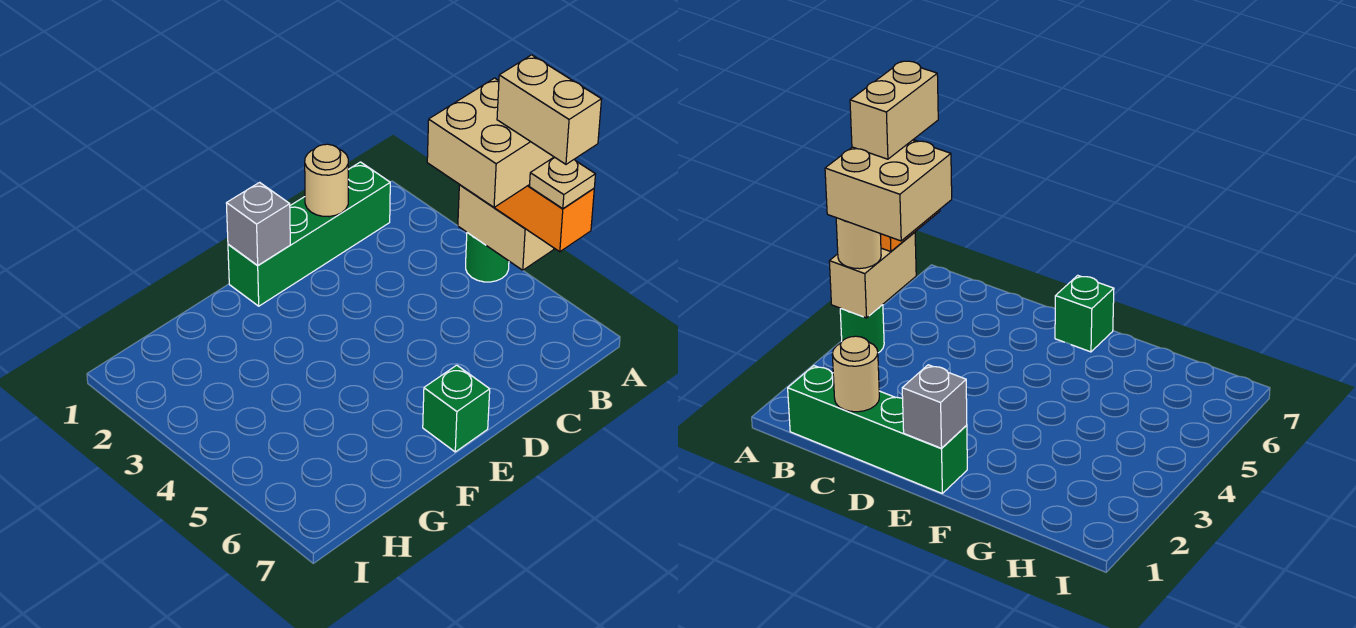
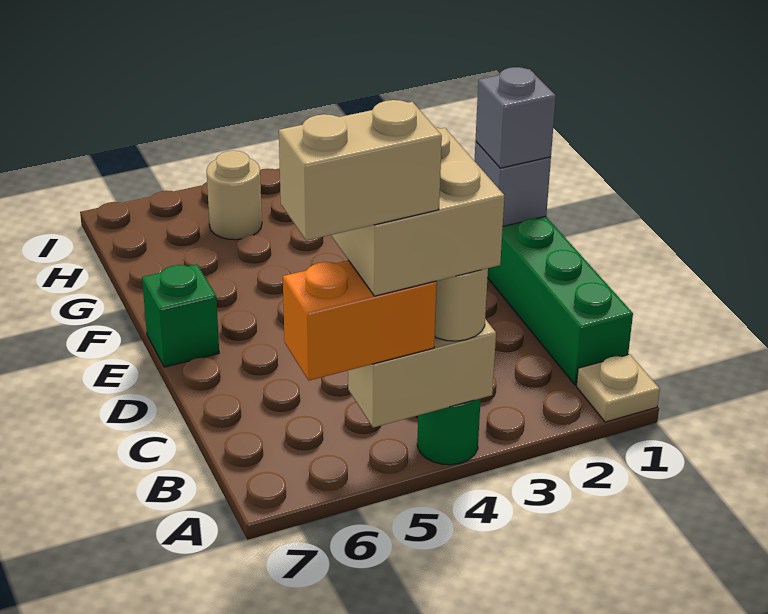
tan 1x1 plate [529,157,595,209] -> tan 1x1 plate moved to [576,354,660,422]
tan 1x1 round brick [305,144,348,217] -> tan 1x1 round brick moved to [207,151,262,240]
none -> grey 1x1 brick [476,67,556,168]

